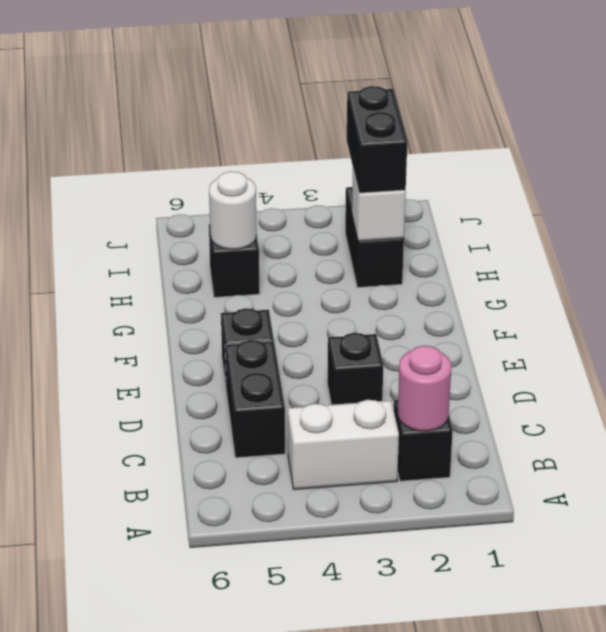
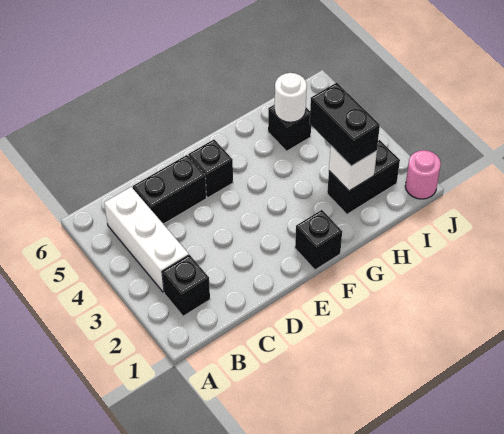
pink 1x1 round brick [398,346,451,431] -> pink 1x1 round brick moved to [405,150,441,199]
white 1x2 brick [288,400,399,489] -> white 1x3 brick [104,187,189,292]
black 1x1 brick [327,333,383,405] -> black 1x1 brick moved to [295,210,342,270]
black 1x2 brick [347,86,407,193] -> black 1x2 brick turned to [310,83,380,166]

